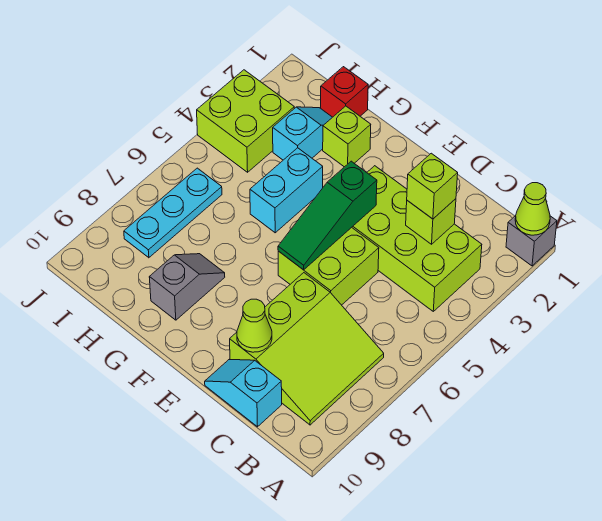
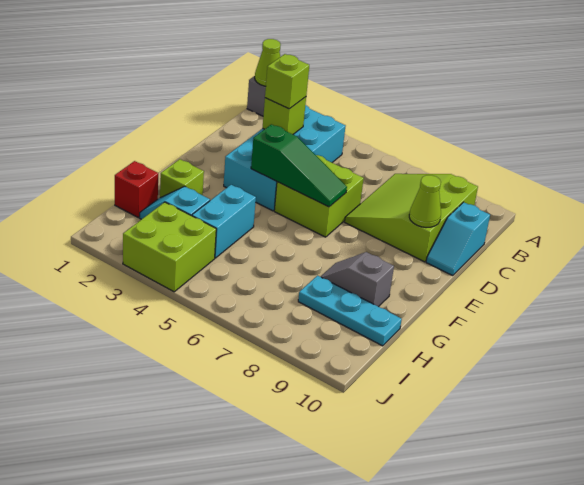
lime 2x4 brick [352,166,482,311] -> cyan 2x4 brick [224,105,345,211]
lime 3x3 slope [230,273,384,425] -> lime 3x3 slope turned to [345,174,478,262]
cyan 1x2 brick [250,148,323,233] -> cyan 1x2 brick turned to [192,185,256,258]
cyan 1x3 plate [124,168,222,258] -> cyan 1x3 plate moved to [298,276,402,346]

